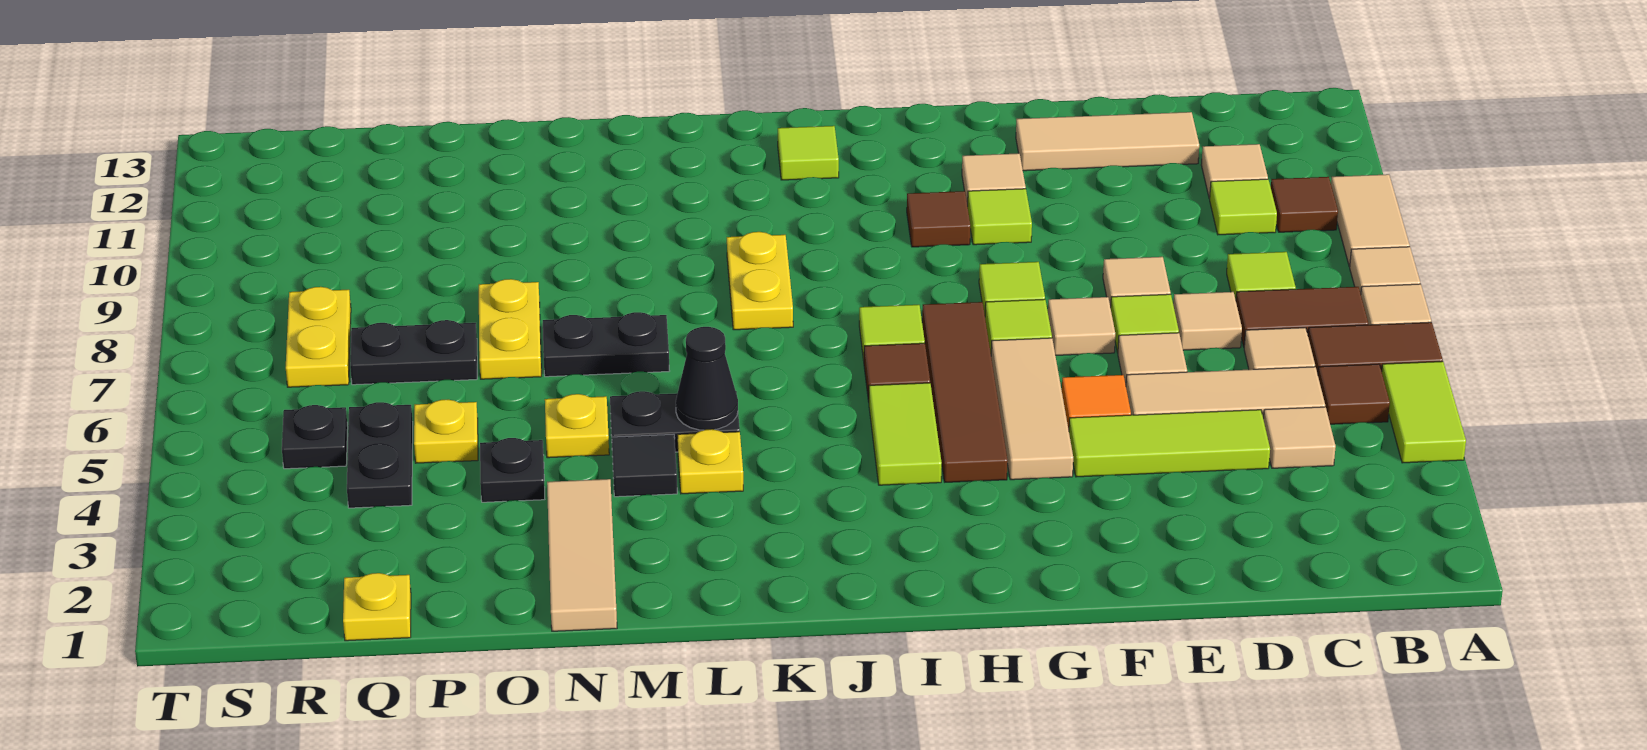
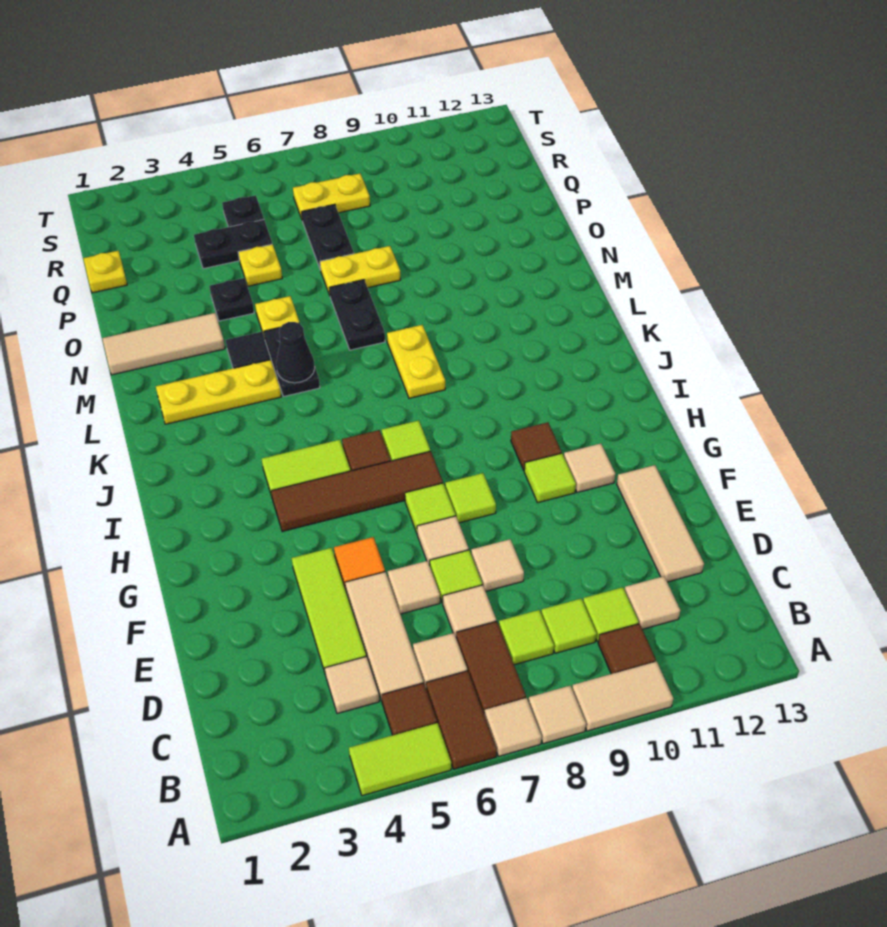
tan 1x3 tile [991,338,1073,480] -> none
lime 1x1 tile [778,126,839,180] -> lime 1x1 tile moved to [541,599,597,653]
yellow 1x2 plate [727,232,793,330] -> yellow 1x2 plate turned to [387,325,445,398]
yellow 1x1 plate [677,429,743,494] -> yellow 1x3 plate [156,360,281,424]

